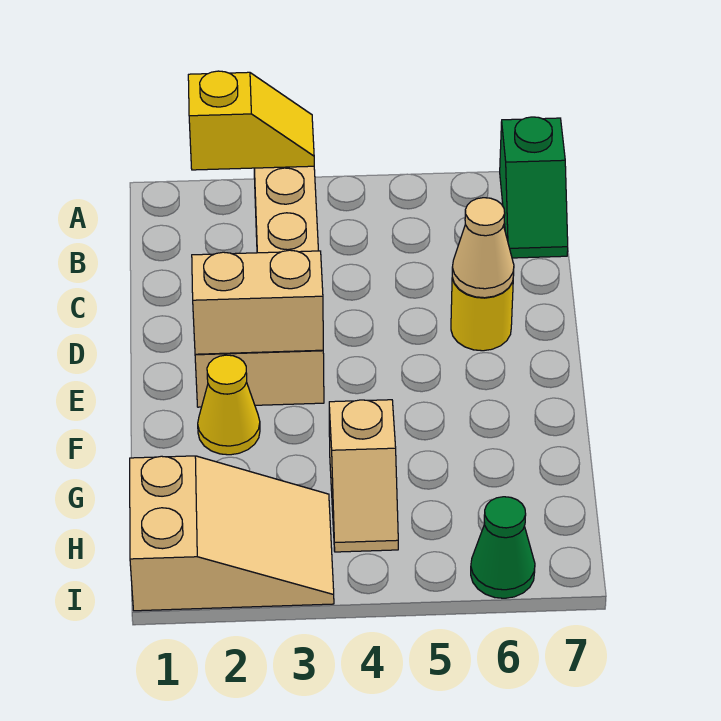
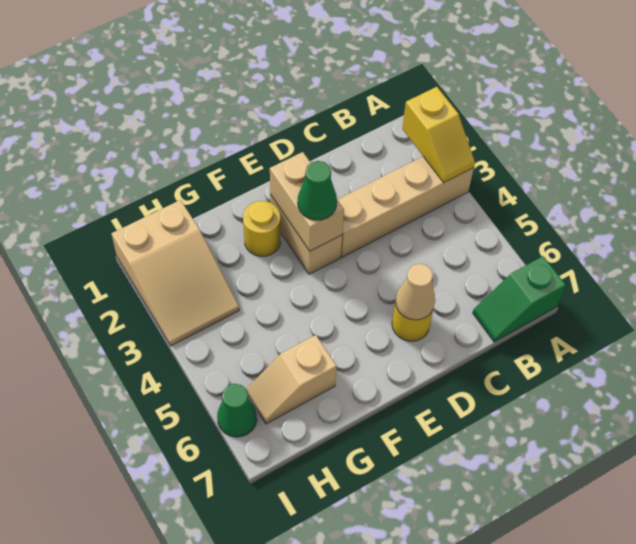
none -> green 1x1 cone [298,161,337,220]
yellow 1x1 cone [198,355,260,455] -> yellow 1x1 round brick [243,201,281,256]
tan 1x2 slope [329,400,398,552] -> tan 1x2 slope moved to [246,335,337,424]

